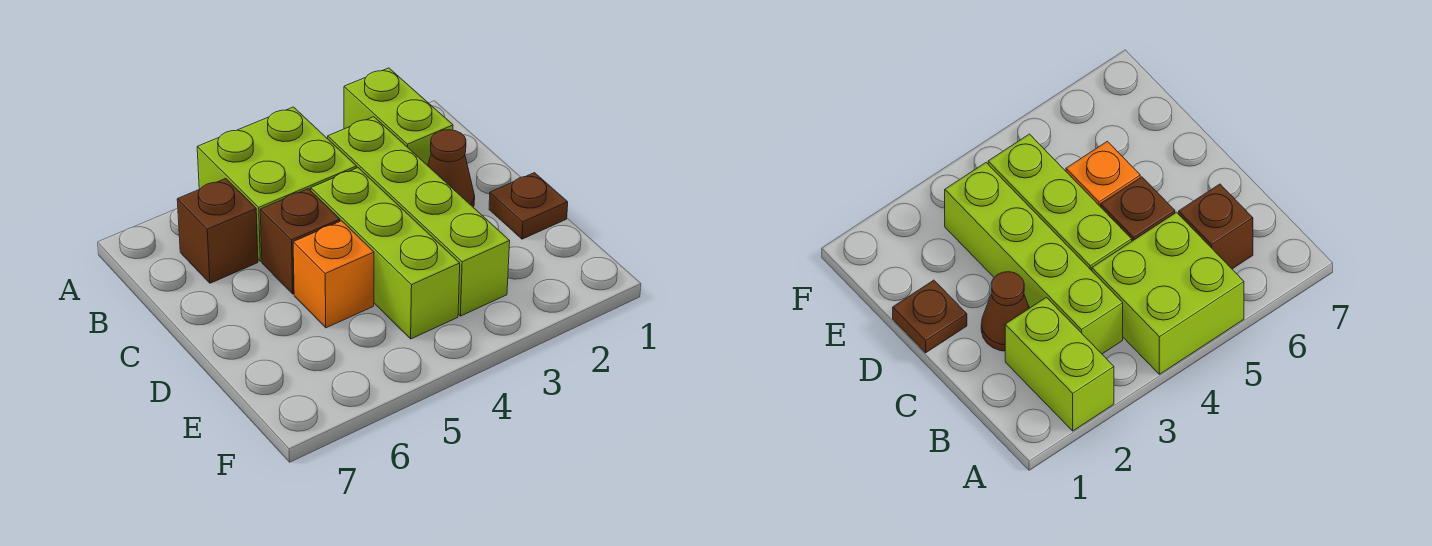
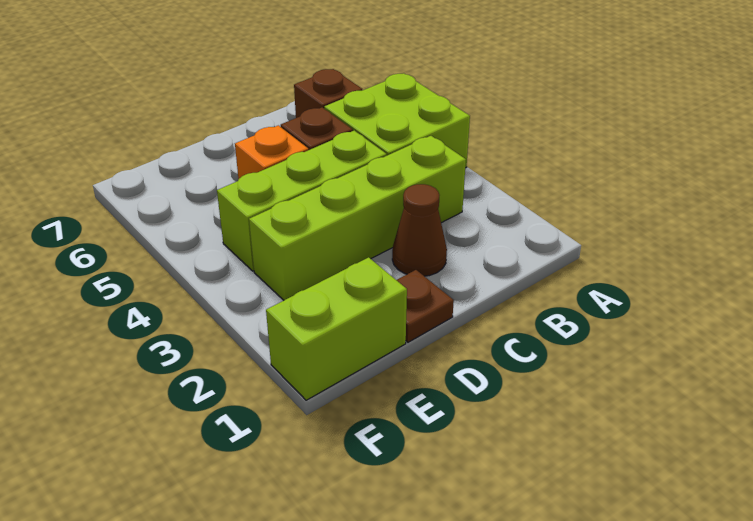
lime 1x2 brick [344,68,453,166] -> lime 1x2 brick moved to [266,257,407,400]

